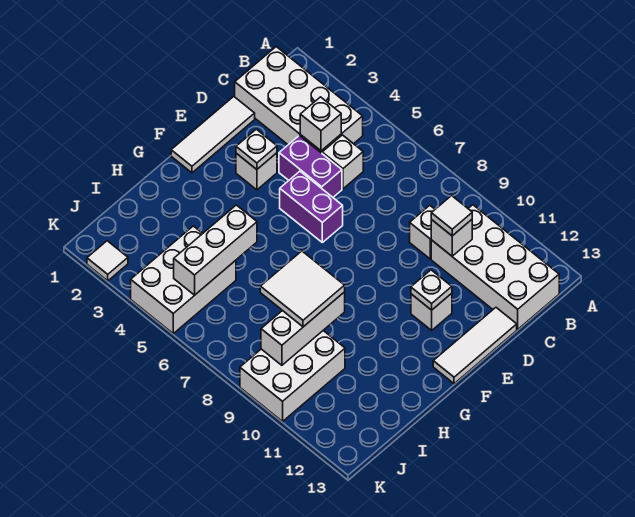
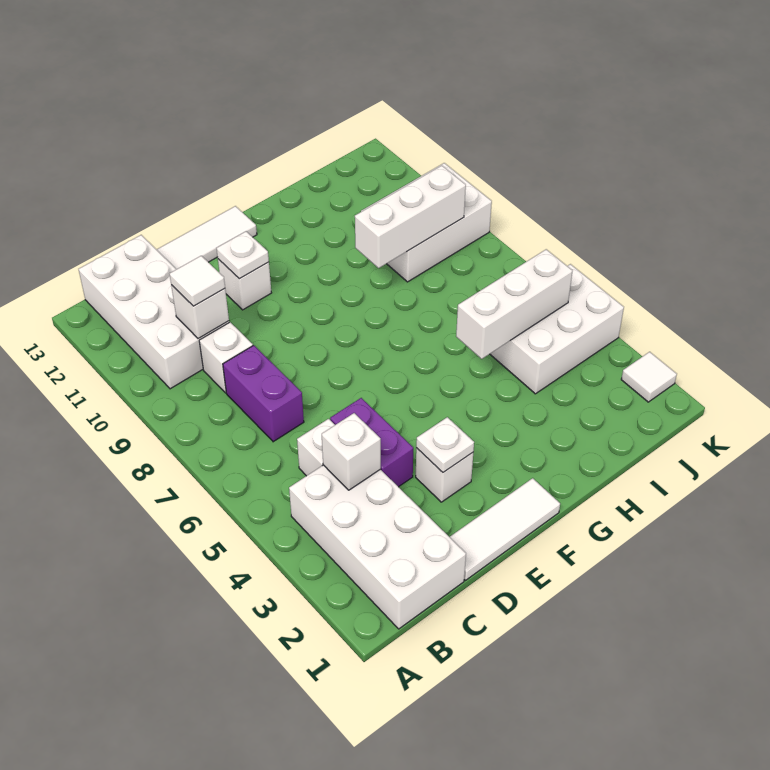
purple 1x2 brick [280,171,343,242] -> purple 1x2 brick moved to [223,345,304,442]
white 2x2 tile [260,251,345,327] -> none

